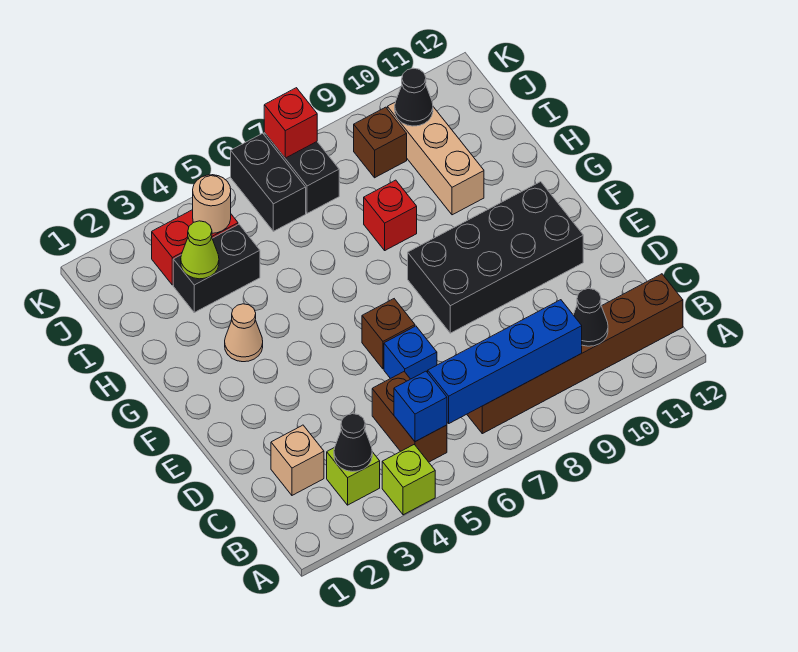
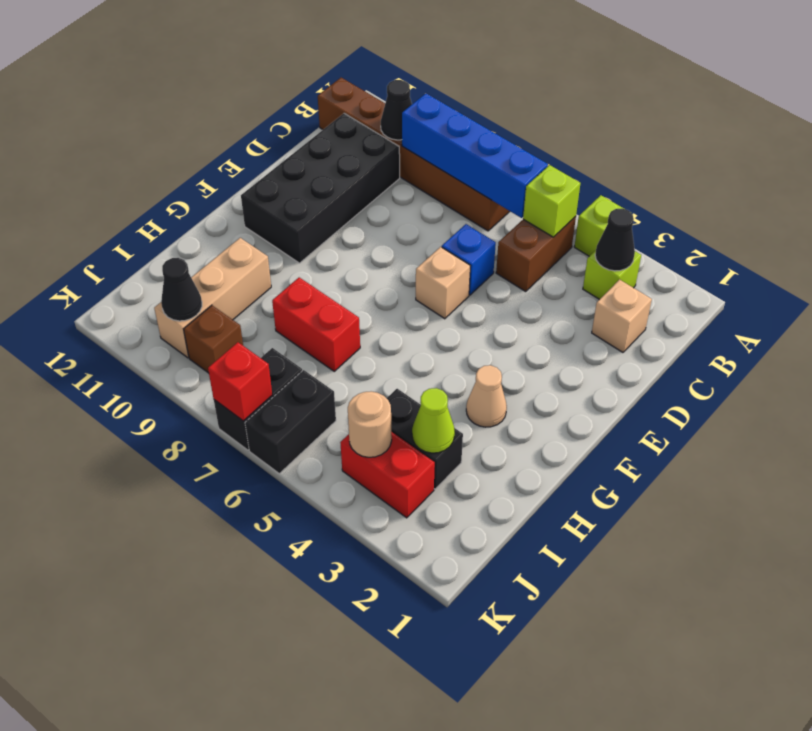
blue 1x1 brick [394,371,447,442] -> lime 1x1 brick [523,165,580,237]
brown 1x1 brick [362,299,415,369] -> tan 1x1 brick [416,247,470,319]
black 2x4 brick [408,182,583,333] -> black 2x4 brick turned to [241,113,400,263]
red 1x1 brick [364,180,417,250] -> red 1x2 brick [272,278,360,371]

